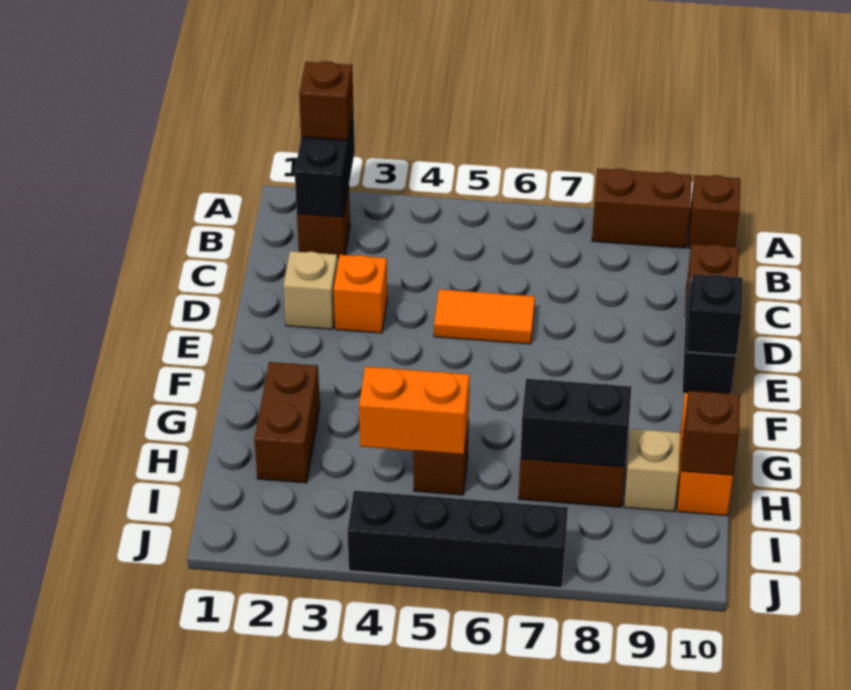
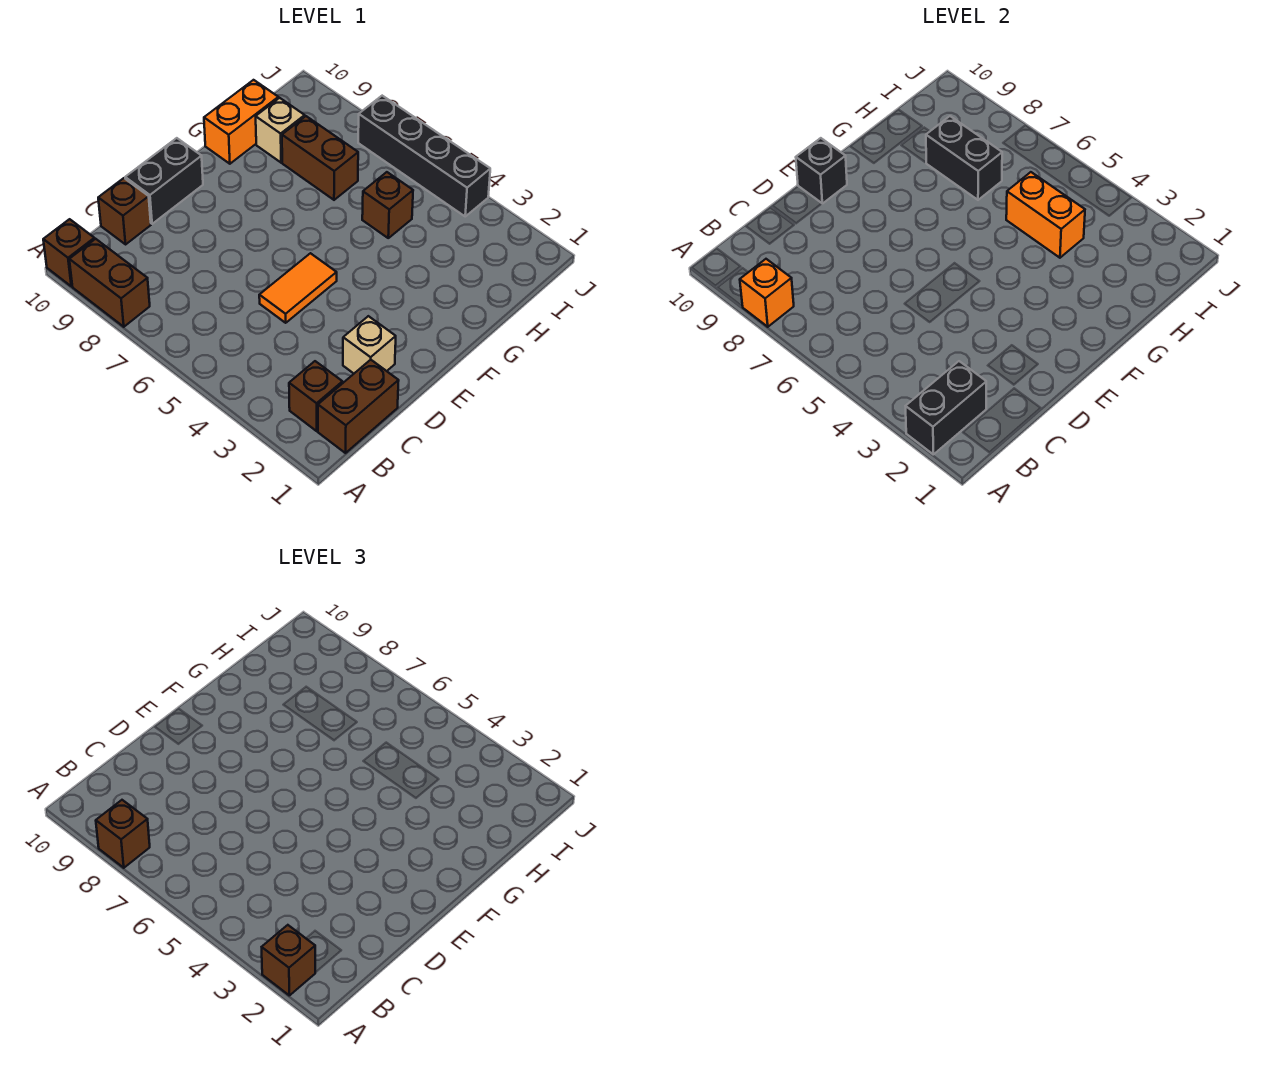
orange 1x1 brick [334,255,387,333] -> orange 1x1 brick moved to [740,259,794,327]
orange 1x2 tile [434,289,535,344] -> orange 1x2 tile turned to [259,253,337,323]
brown 1x2 brick [254,362,320,483] -> brown 1x2 brick moved to [318,360,399,453]
brown 1x1 brick [682,391,740,475] -> brown 1x1 brick moved to [96,800,150,868]

